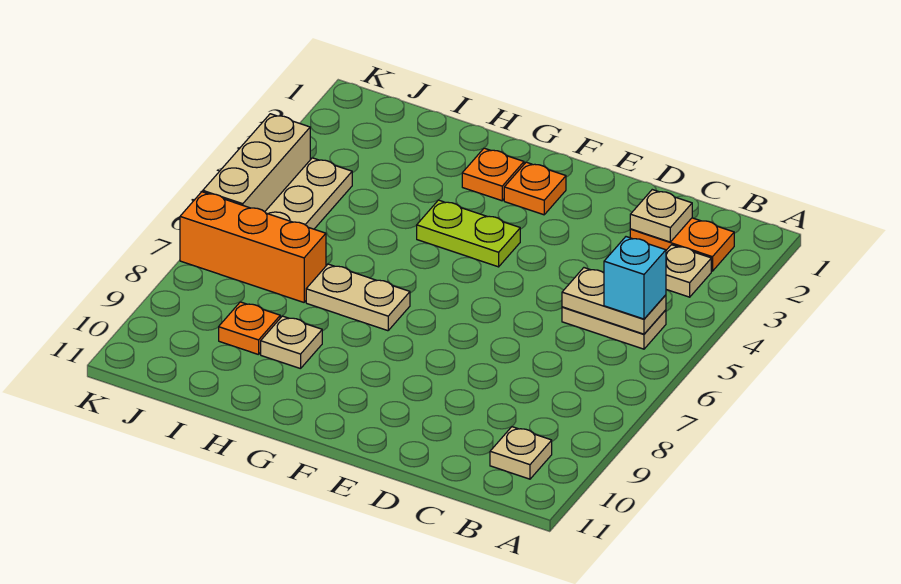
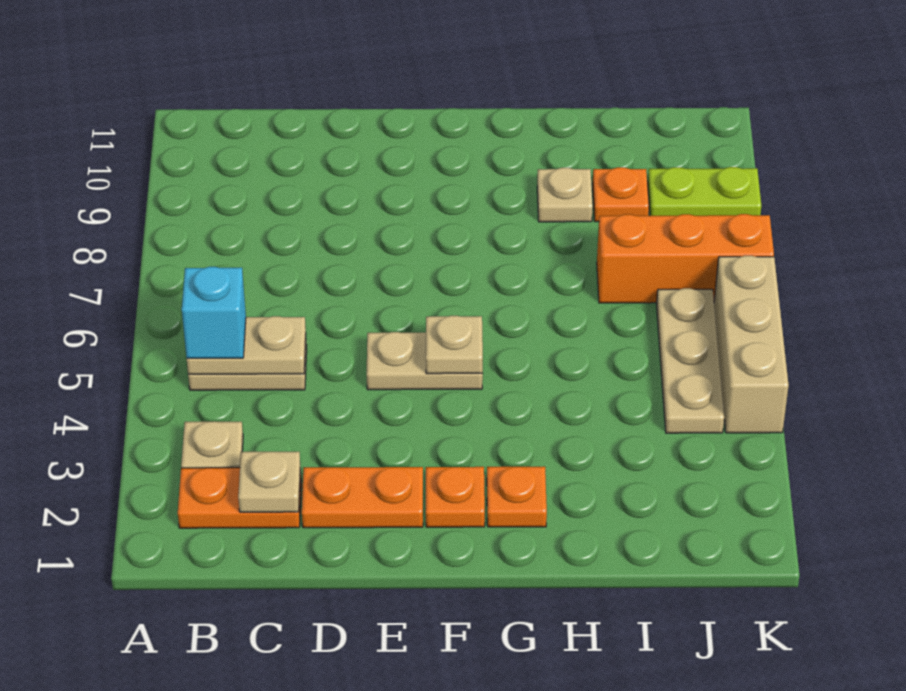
tan 1x1 plate [490,427,552,479] -> tan 1x1 plate moved to [426,316,483,374]
none -> orange 1x2 plate [302,467,423,528]
lime 1x2 plate [417,200,520,267] -> lime 1x2 plate moved to [648,167,761,216]
tan 1x2 plate [306,264,410,331] -> tan 1x2 plate moved to [367,332,483,390]

